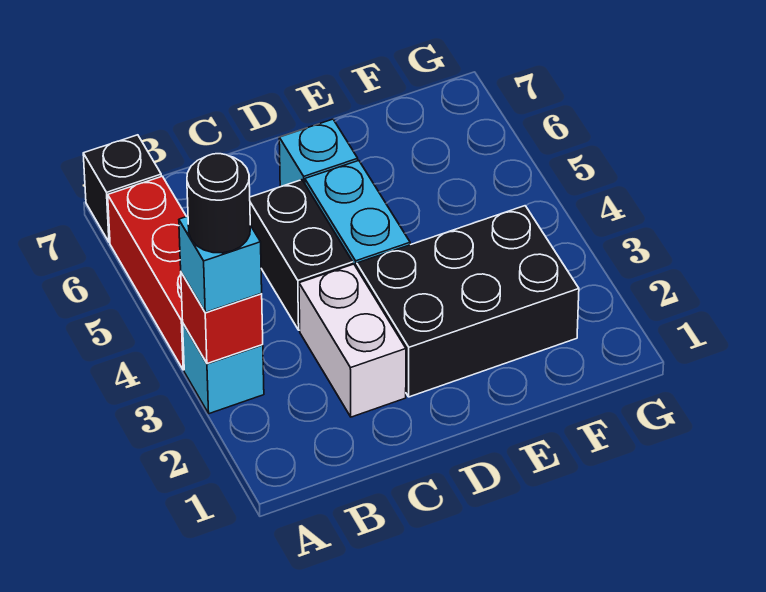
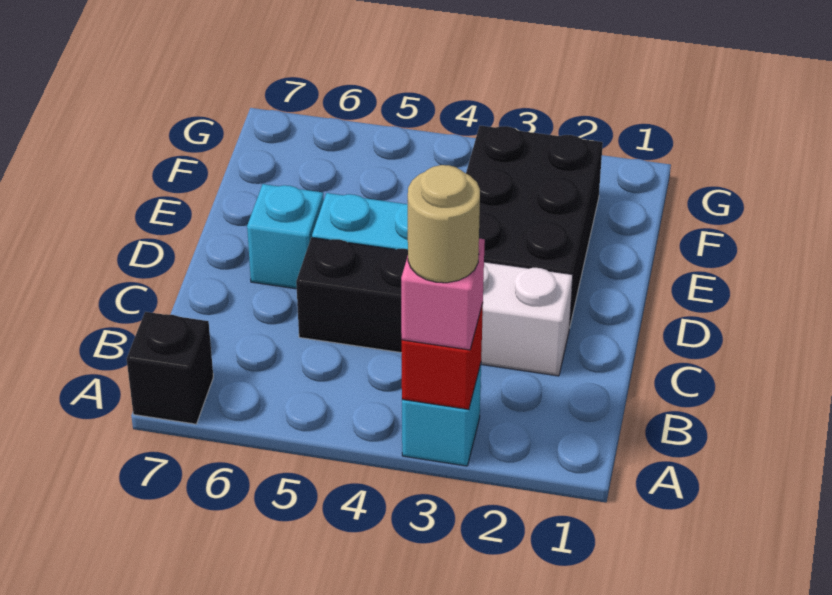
cyan 1x1 brick [179,216,262,312] -> pink 1x1 brick [401,239,485,350]
black 1x1 round brick [187,154,250,253] -> tan 1x1 round brick [408,165,480,283]
red 1x3 brick [108,176,186,370] -> none

